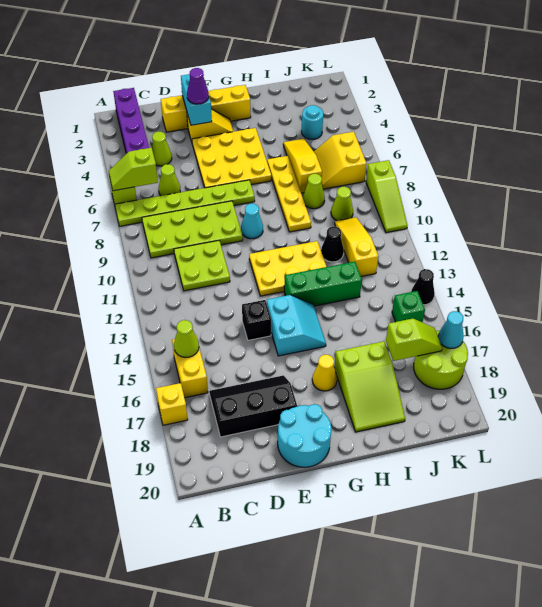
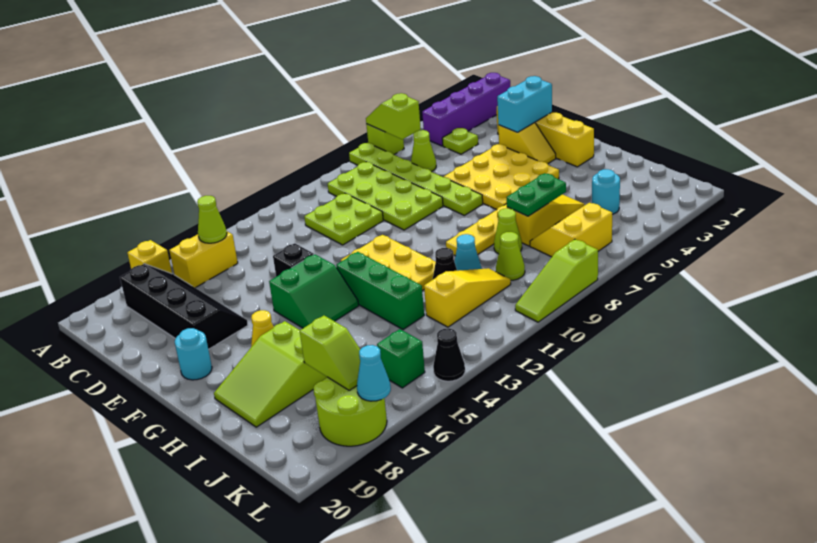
lime 1x1 cone [152,132,172,166] -> lime 1x1 plate [442,128,478,154]
black 2x3 slope [209,375,297,437] -> black 2x4 slope [120,264,248,349]
purple 1x1 cone [187,68,209,104] -> none
cyan 2x2 round brick [278,404,331,467] -> cyan 1x1 round brick [175,328,212,380]
cyan 1x1 cone [241,204,263,239] -> cyan 1x1 cone moved to [454,234,482,271]
cyan 2x2 slope [267,295,326,356] -> green 2x2 slope [269,254,359,328]
none -> green 1x2 plate [507,173,566,216]

